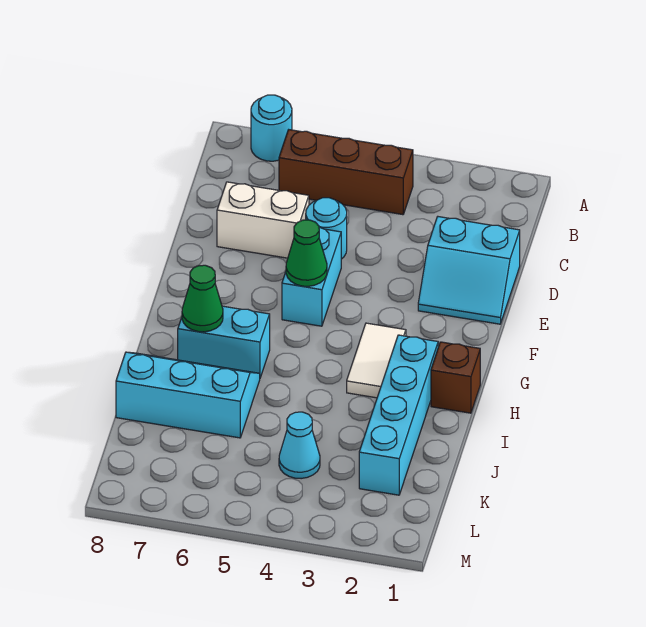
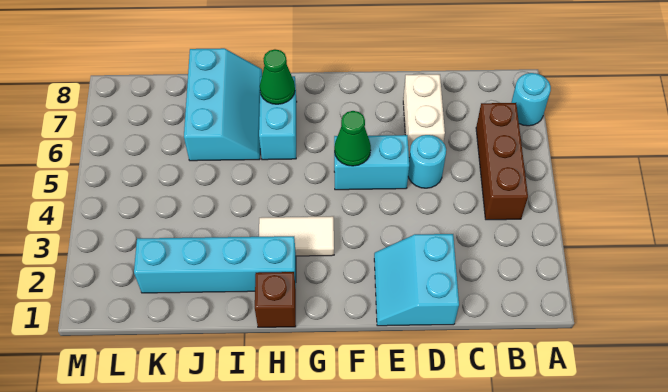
cyan 1x1 cone [279,412,320,479] -> none

